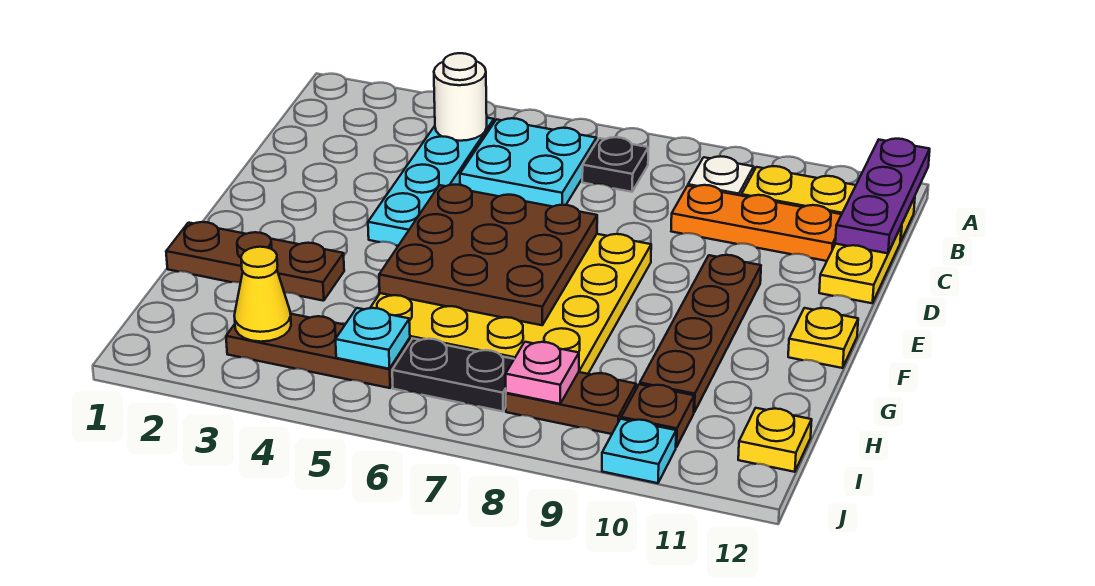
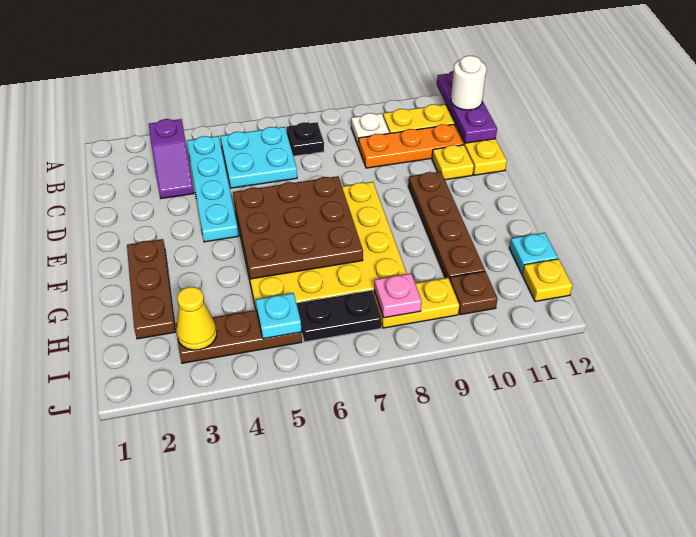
none -> purple 1x2 slope [149,119,194,199]
white 1x1 round brick [434,53,487,141] -> white 1x1 round brick moved to [451,56,486,110]
yellow 1x1 plate [788,308,858,368] -> yellow 1x1 plate moved to [432,145,474,180]
brown 1x3 plate [166,222,344,301] -> brown 1x3 plate turned to [127,239,176,339]
brown 1x2 plate [506,372,636,434] -> yellow 1x2 plate [374,278,459,328]
cyan 1x1 plate [602,419,676,483] -> cyan 1x1 plate moved to [509,233,558,273]

